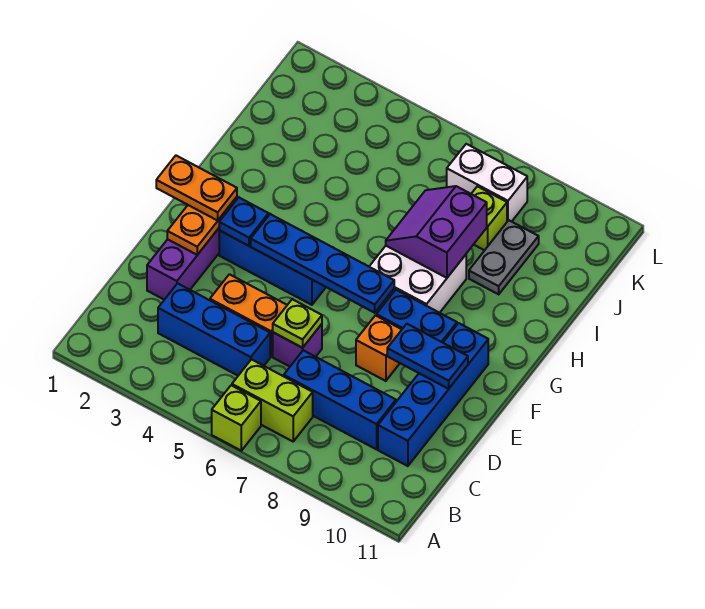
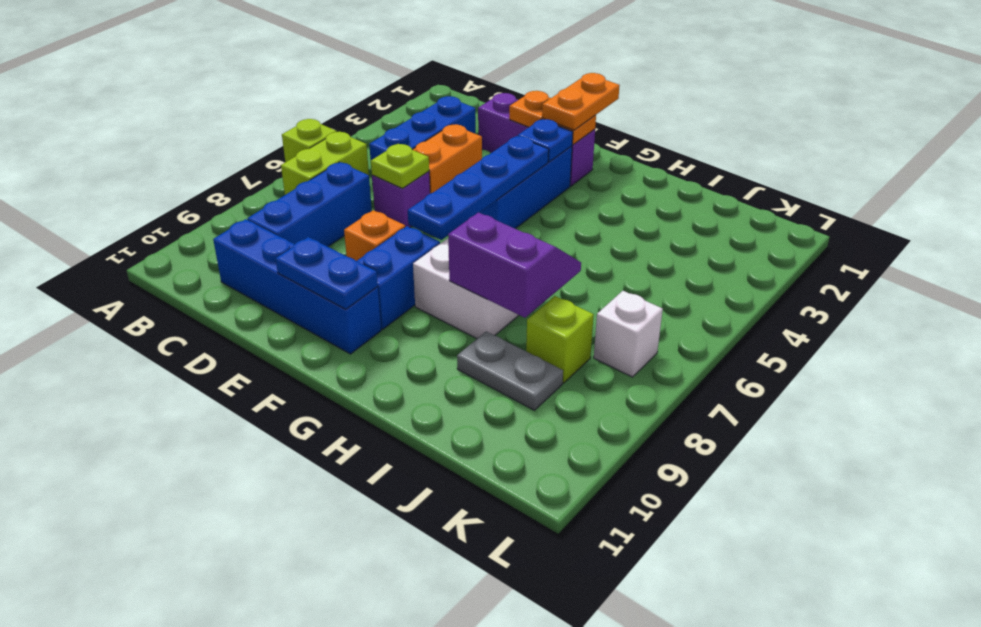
blue 1x2 plate [387,324,468,389] -> blue 1x2 plate turned to [276,237,378,309]
white 1x2 brick [447,144,527,222] -> white 1x1 brick [594,291,663,377]

